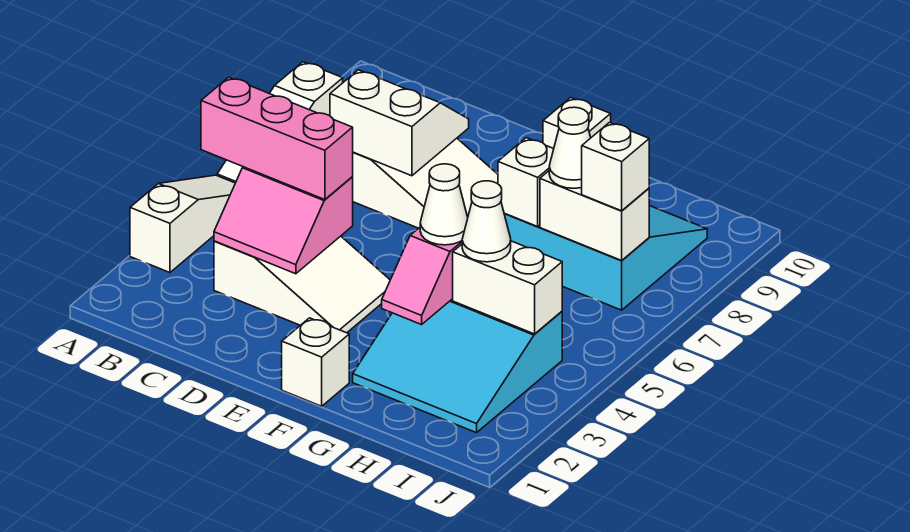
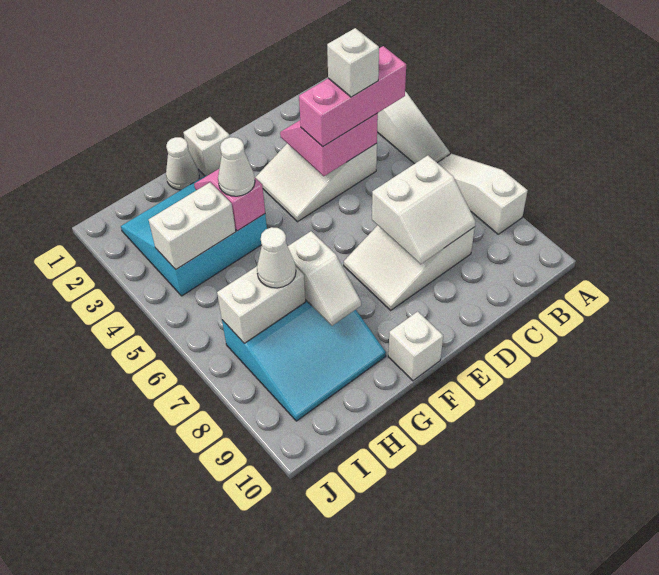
white 1x1 cone [462,181,511,262] -> white 1x1 cone moved to [166,137,199,190]
white 1x1 brick [582,122,649,211] -> white 1x1 brick moved to [327,28,379,97]

